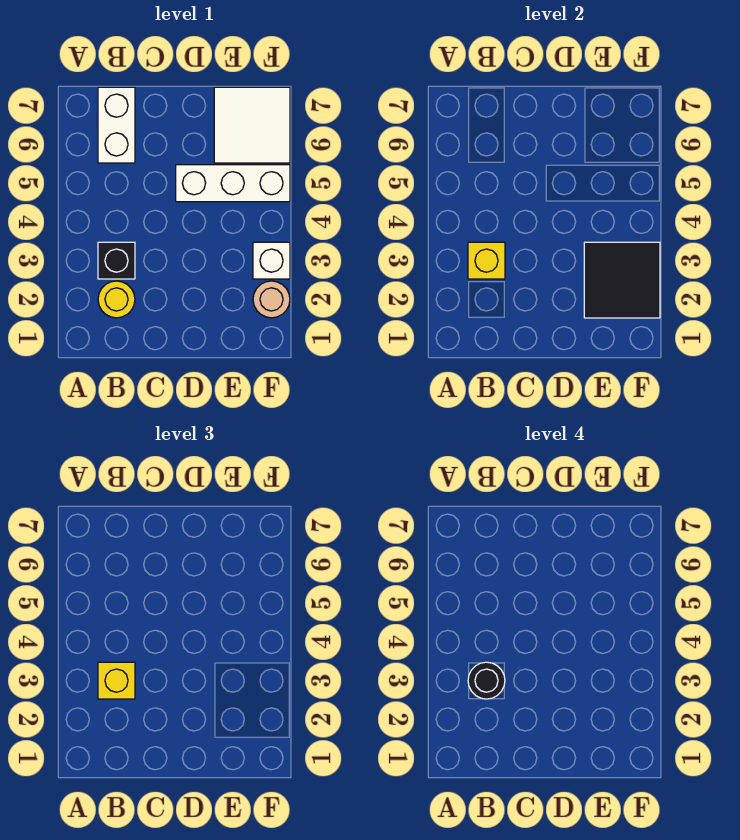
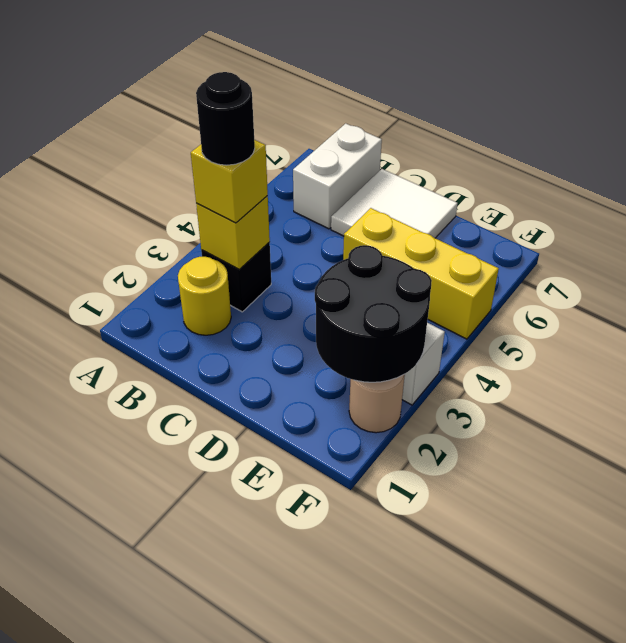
white 1x3 brick [176,165,290,202] -> yellow 1x3 brick [343,208,499,339]
black 2x2 tile [584,242,660,318] -> black 2x2 round brick [315,245,432,382]
white 2x2 tile [214,87,290,163] -> white 2x2 tile moved to [331,169,458,238]

